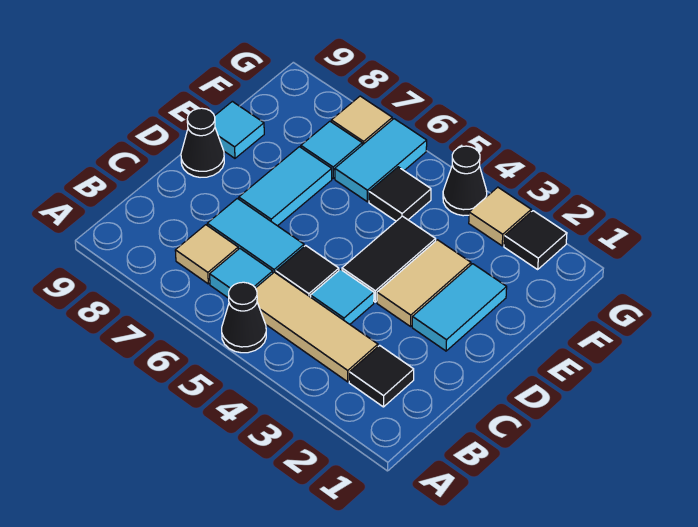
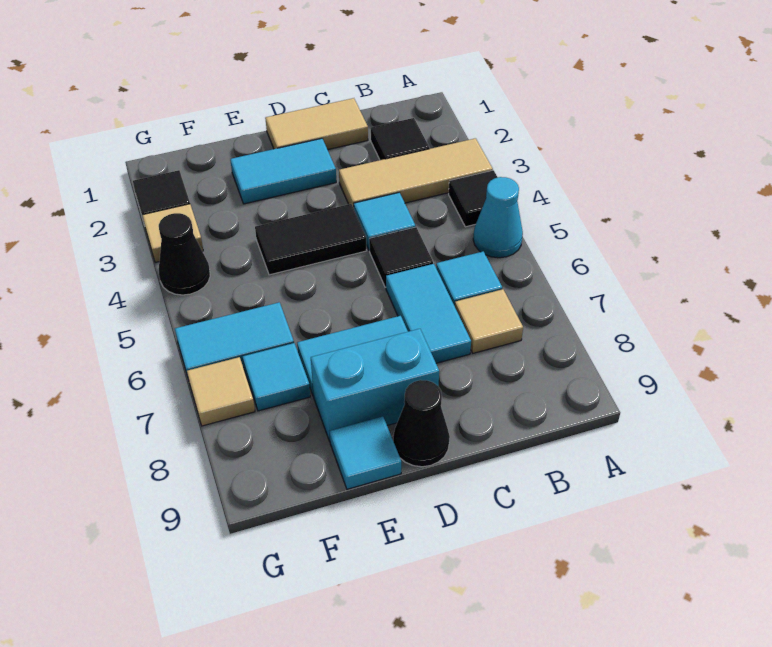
black 1x1 cone [222,282,266,353] -> cyan 1x1 cone [473,177,523,258]
tan 1x3 tile [256,272,378,382] -> tan 1x3 tile turned to [339,138,493,208]
tan 1x2 tile [377,240,471,326] -> tan 1x2 tile moved to [265,98,368,150]
none -> cyan 1x2 brick [311,329,439,441]
black 1x1 tile [369,167,431,221] -> black 1x1 tile moved to [449,170,498,227]

